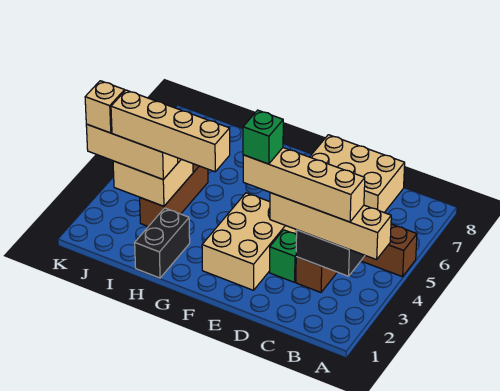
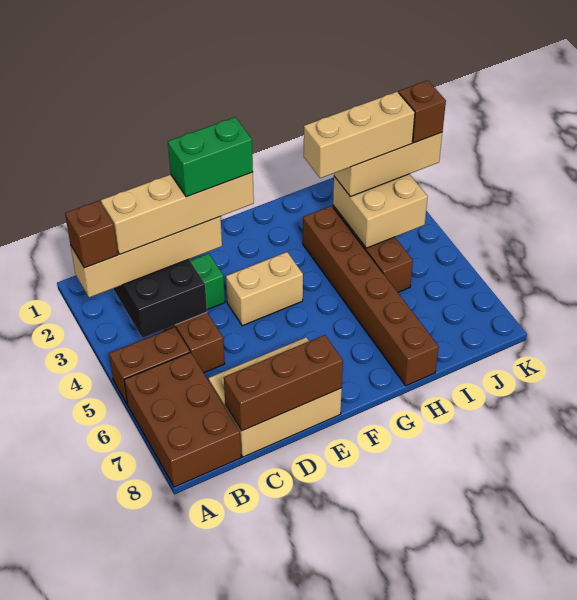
none -> brown 1x1 brick [65,201,118,268]
none -> brown 2x3 brick [124,352,241,487]
none -> brown 1x3 brick [224,335,343,431]
tan 2x3 brick [202,193,296,290] -> tan 1x2 brick [226,252,303,326]
green 1x1 brick [243,110,283,164] -> green 1x2 brick [168,117,253,197]
tan 1x4 brick [111,90,230,172] -> tan 1x3 brick [304,92,415,178]
black 1x2 brick [135,208,190,278] -> none
none -> brown 1x6 brick [303,206,439,386]
tan 1x1 brick [85,81,125,133] -> brown 1x1 brick [399,80,446,143]

